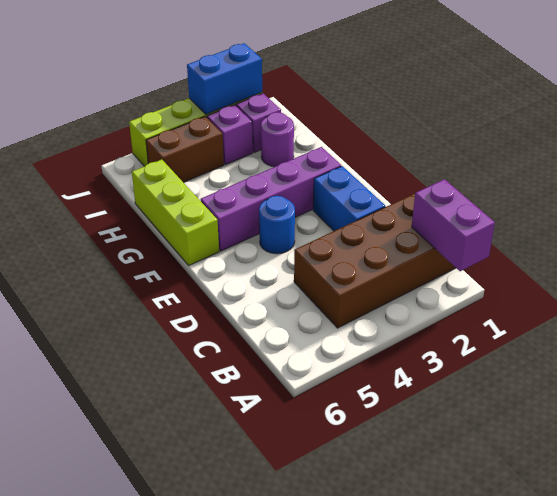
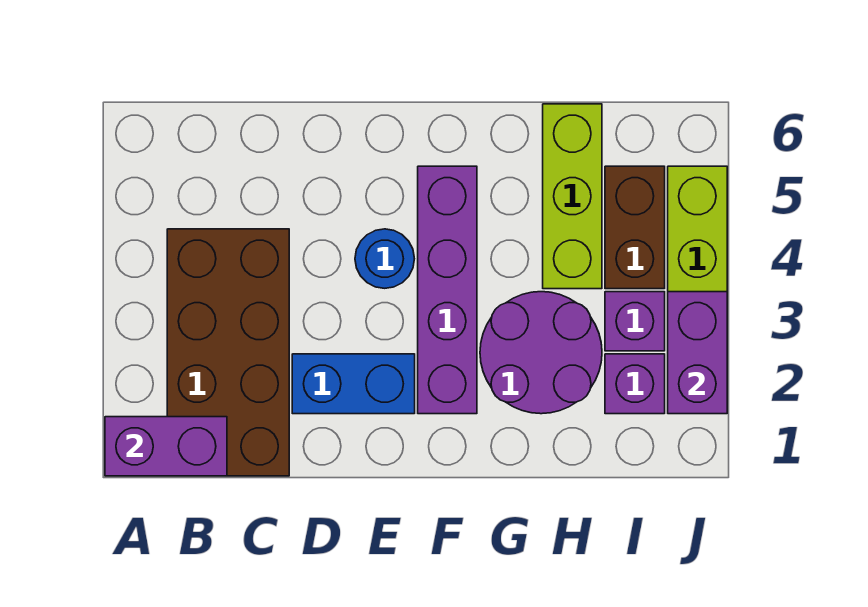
lime 1x3 brick [132,159,219,265] -> lime 1x3 brick turned to [543,104,602,289]
purple 1x1 round brick [261,112,294,167] -> purple 2x2 round brick [480,292,602,414]
blue 1x2 brick [187,43,262,114] -> purple 1x2 brick [668,292,727,414]

